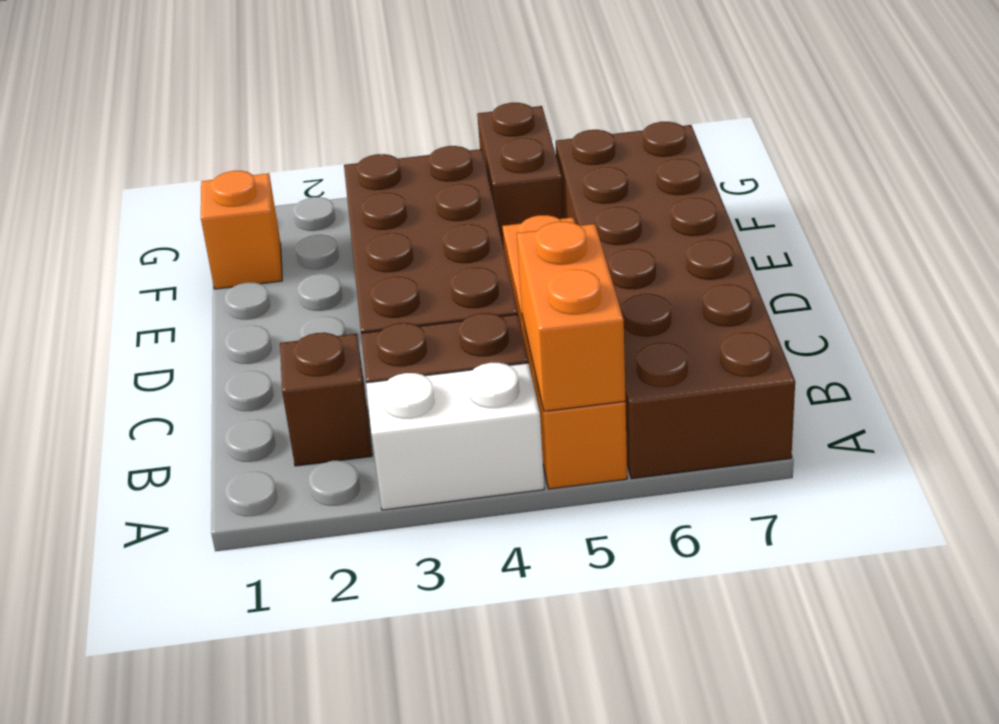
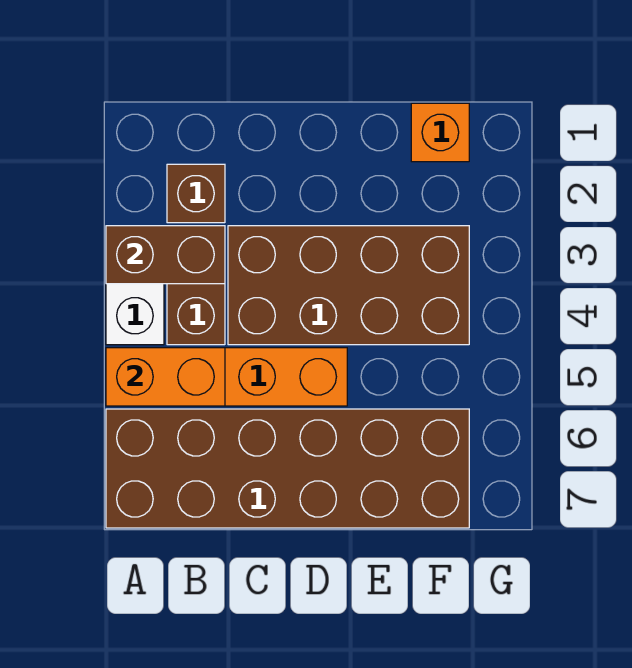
brown 1x2 brick [477,103,564,248] -> brown 1x2 brick moved to [106,226,225,284]

